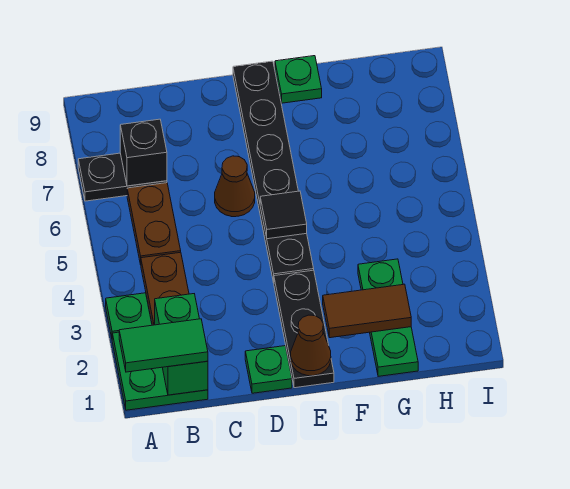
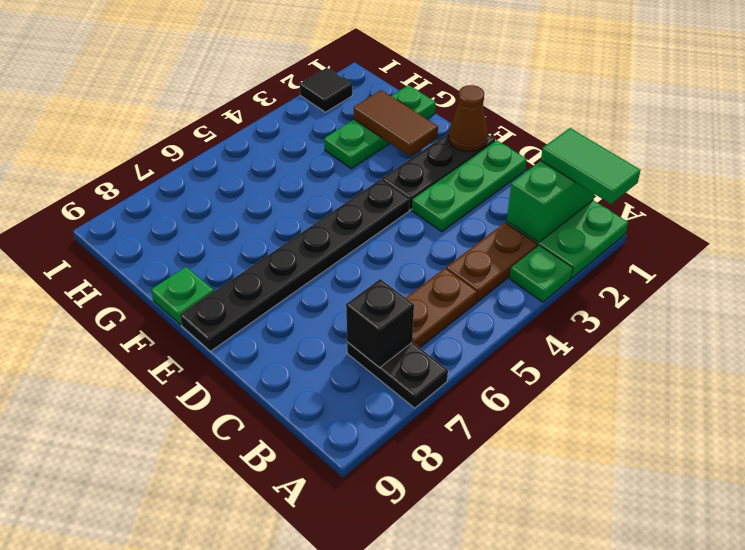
green 1x1 plate [245,346,292,393] -> green 1x3 plate [412,140,527,232]
brown 1x1 cone [215,156,255,217] -> none
black 1x1 tile [260,191,307,239] -> black 1x1 tile moved to [300,68,352,112]

